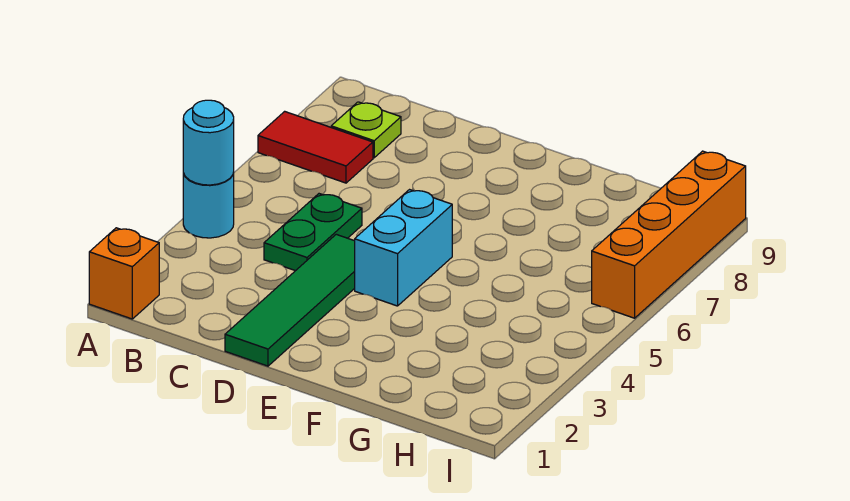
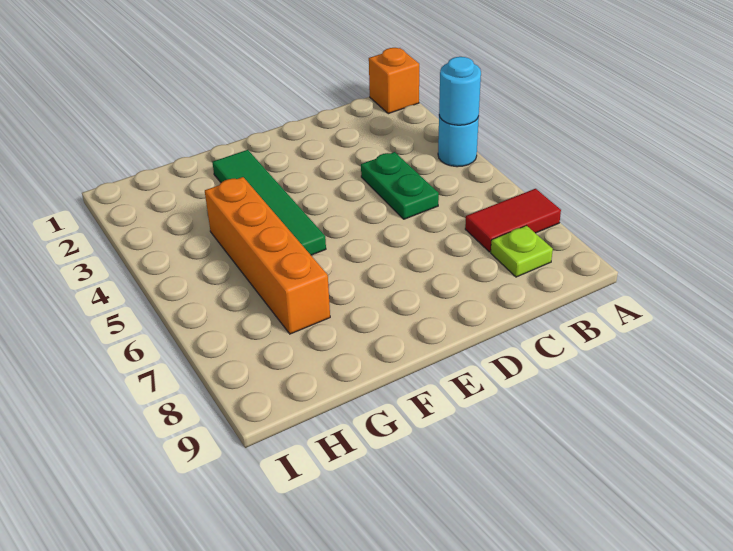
green 1x4 tile [225,234,355,366] -> green 1x4 tile moved to [212,150,326,255]
cyan 1x2 brick [355,190,452,306] -> none
orange 1x4 brick [592,151,746,318] -> orange 1x4 brick moved to [205,177,330,334]

